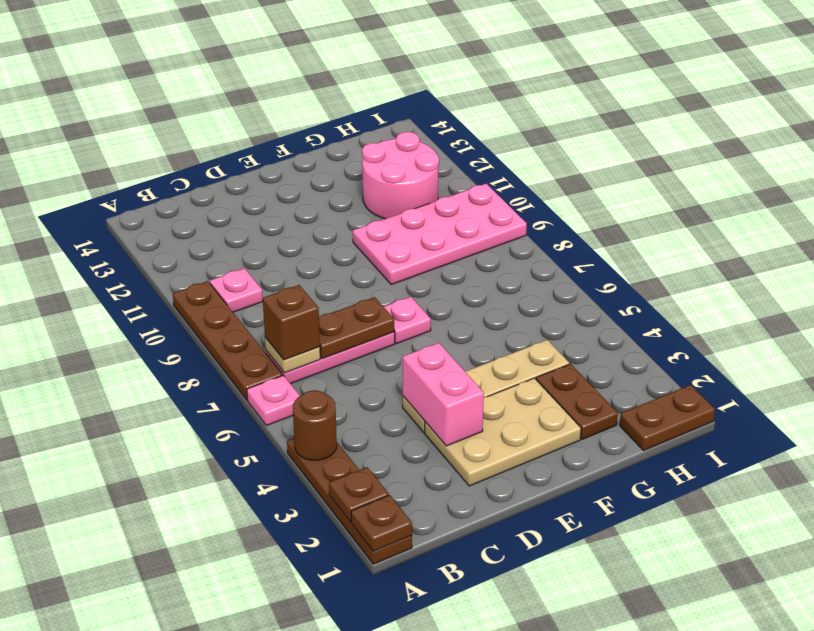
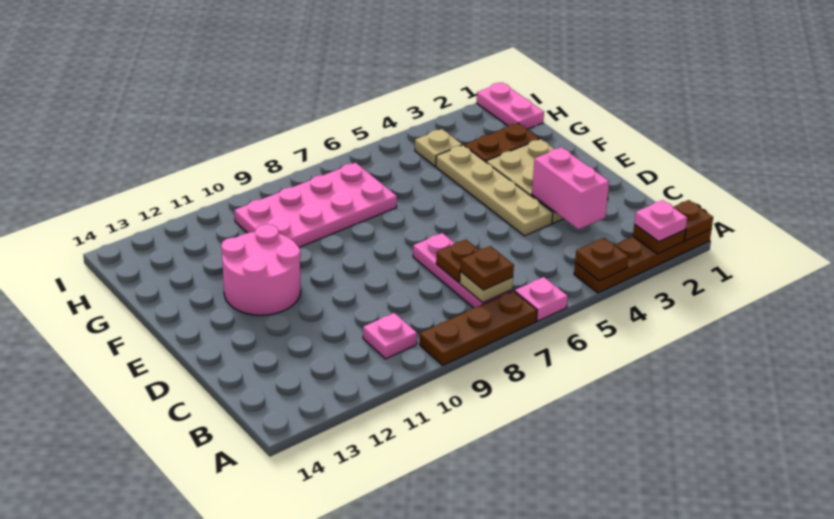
brown 1x1 round brick [293,390,337,460] -> brown 1x1 plate [575,238,628,281]
brown 1x4 plate [173,281,283,400] -> brown 1x3 plate [420,291,537,365]
brown 1x1 brick [263,285,320,360] -> brown 1x1 plate [460,246,514,290]
brown 1x2 plate [319,297,395,359] -> brown 1x1 plate [436,240,479,282]
pink 1x2 brick [403,343,484,446] -> pink 1x2 brick turned to [532,147,609,229]
pink 1x1 plate [384,297,431,344] -> pink 1x1 plate moved to [634,200,687,242]
pink 2x4 plate [353,184,527,284] -> pink 2x4 plate turned to [234,163,397,247]
pink 2x2 round brick [362,132,439,219] -> pink 2x2 round brick moved to [221,224,301,315]
brown 1x2 plate [620,385,715,450] -> pink 1x2 plate [477,82,544,129]
none -> tan 1x1 plate [415,129,462,166]

